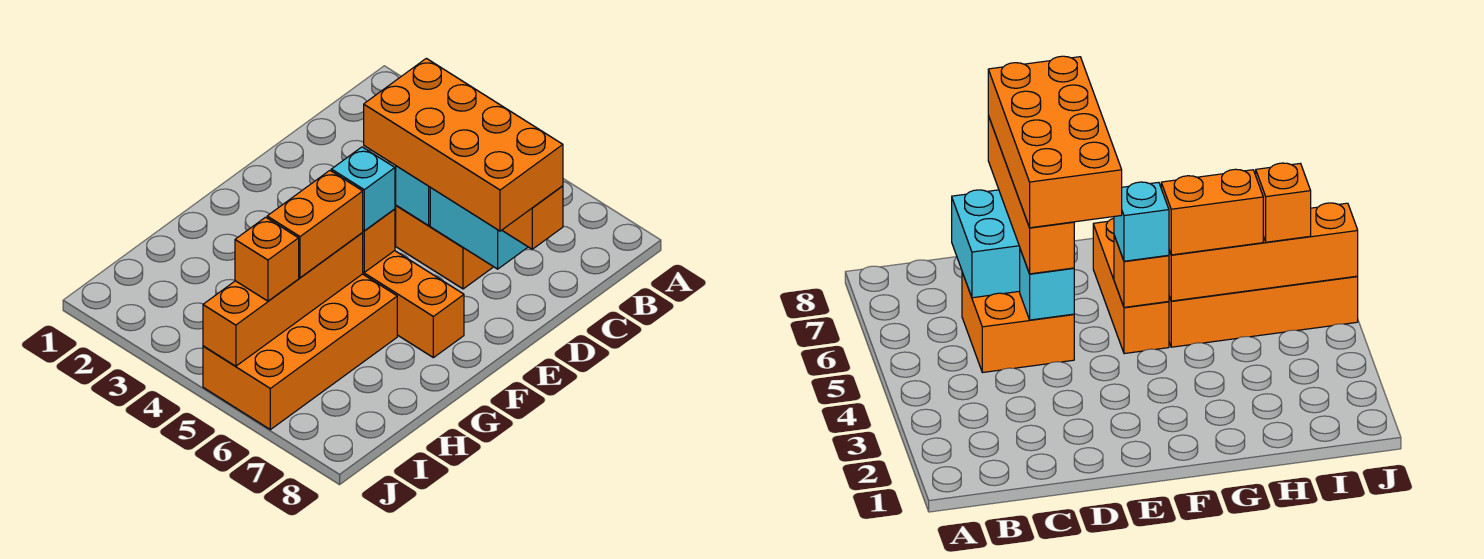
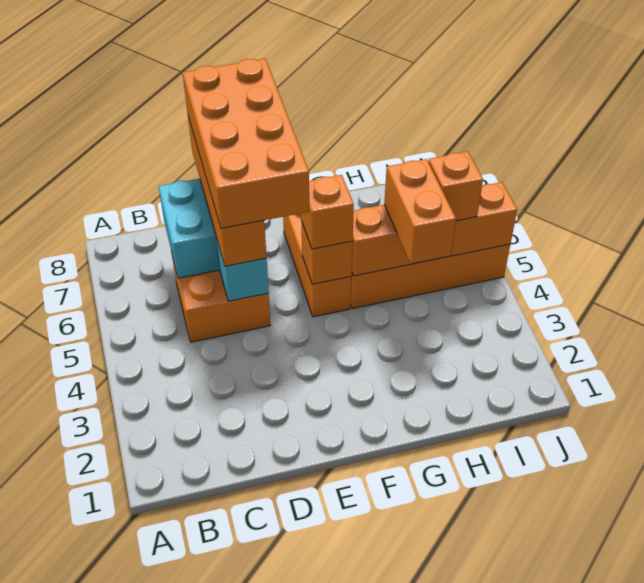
cyan 1x1 brick [331,147,395,231] -> orange 1x1 brick [301,175,354,249]
orange 1x2 brick [267,171,363,278] -> orange 1x2 brick turned to [384,159,456,264]

